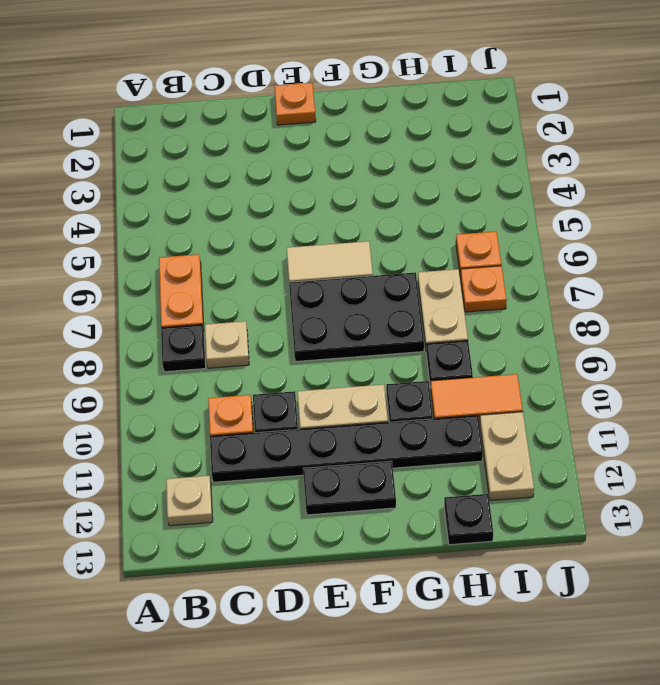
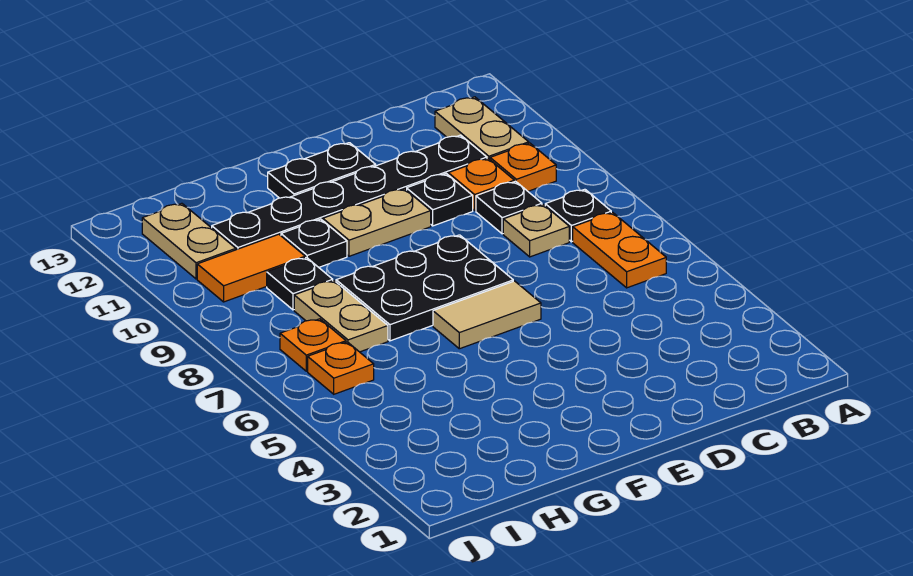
tan 1x1 plate [166,476,213,526] -> tan 1x2 plate [435,97,529,159]
orange 1x1 plate [274,83,316,125] -> orange 1x1 plate moved to [490,143,556,191]
black 1x1 plate [444,494,493,545] -> black 1x1 plate moved to [476,181,542,234]

